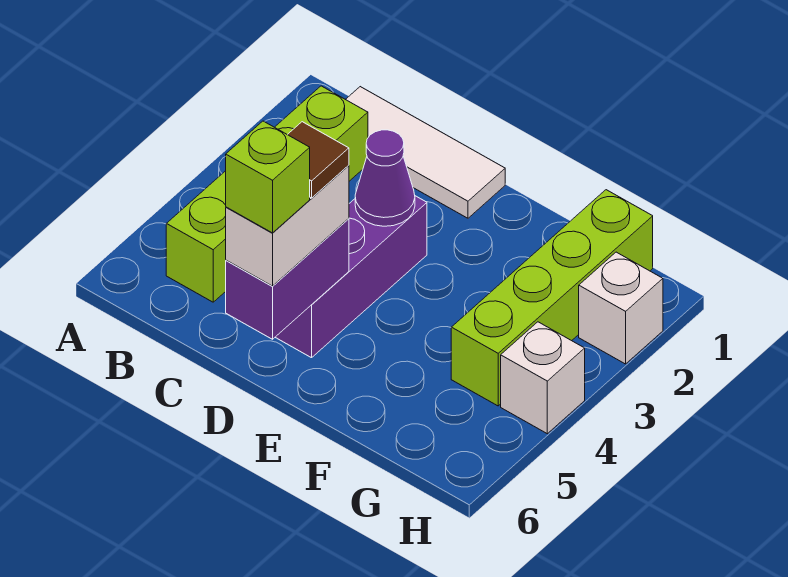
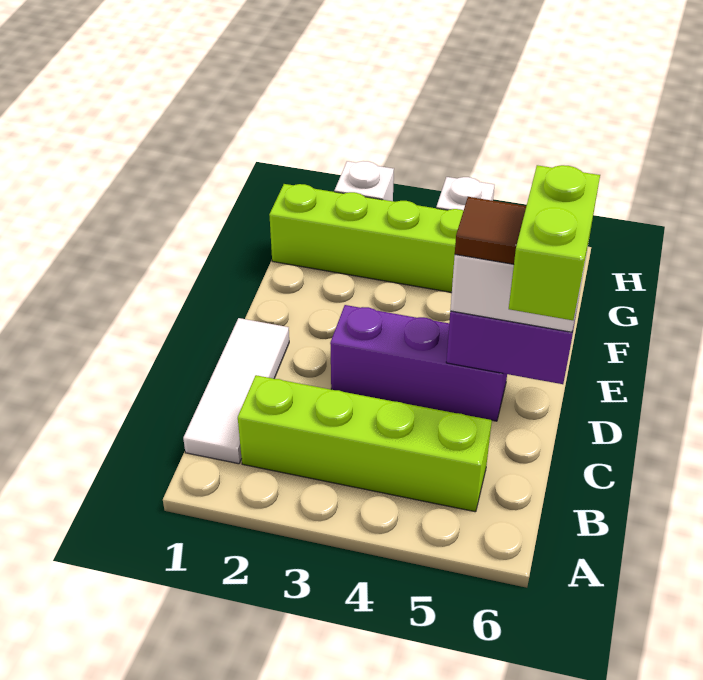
purple 1x1 cone [355,130,415,226] -> none
lime 1x1 brick [226,121,310,233] -> lime 1x2 brick [509,165,600,320]

